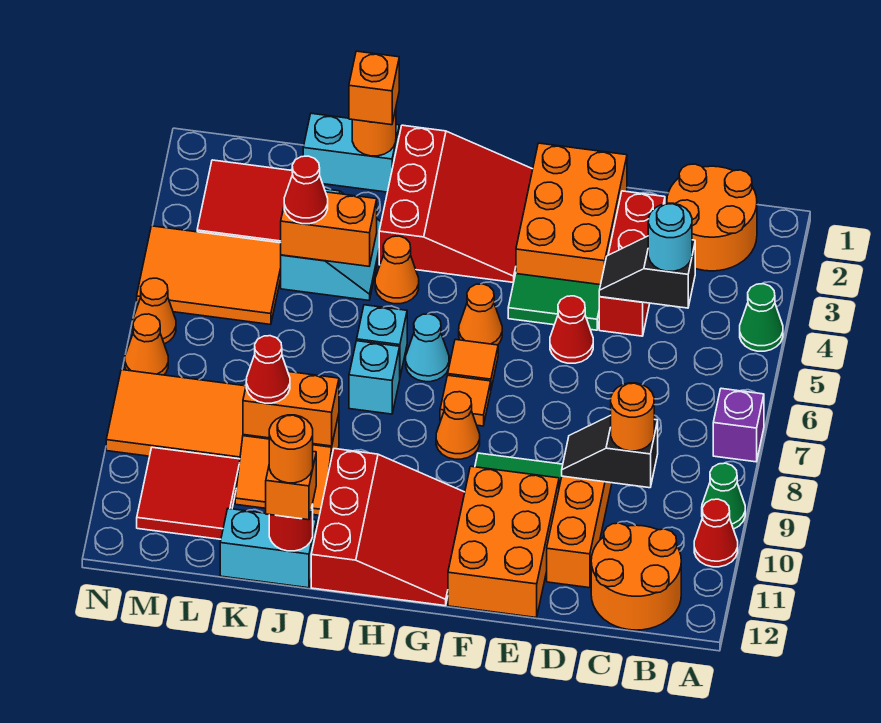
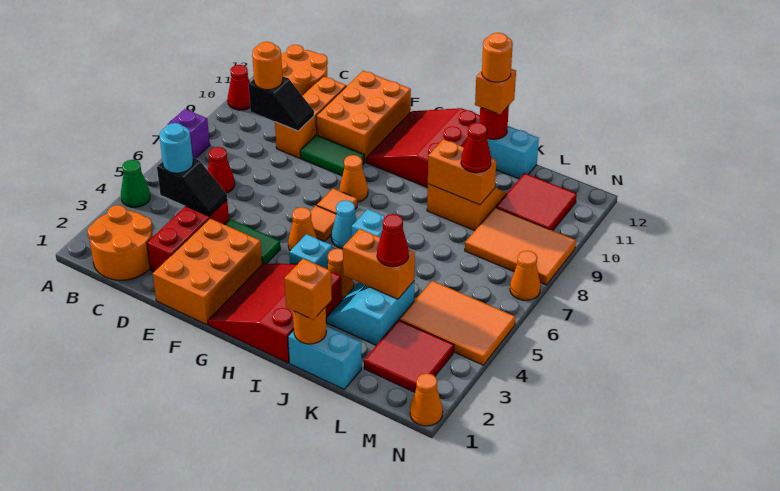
green 1x1 cone [702,463,745,529] -> none
red 1x1 cone [550,296,593,363] -> red 1x1 cone moved to [208,147,235,193]
cyan 1x1 brick [349,341,400,414] -> cyan 1x1 brick moved to [289,234,332,269]
orange 1x1 cone [133,278,176,344] -> orange 1x1 cone moved to [410,373,443,426]

